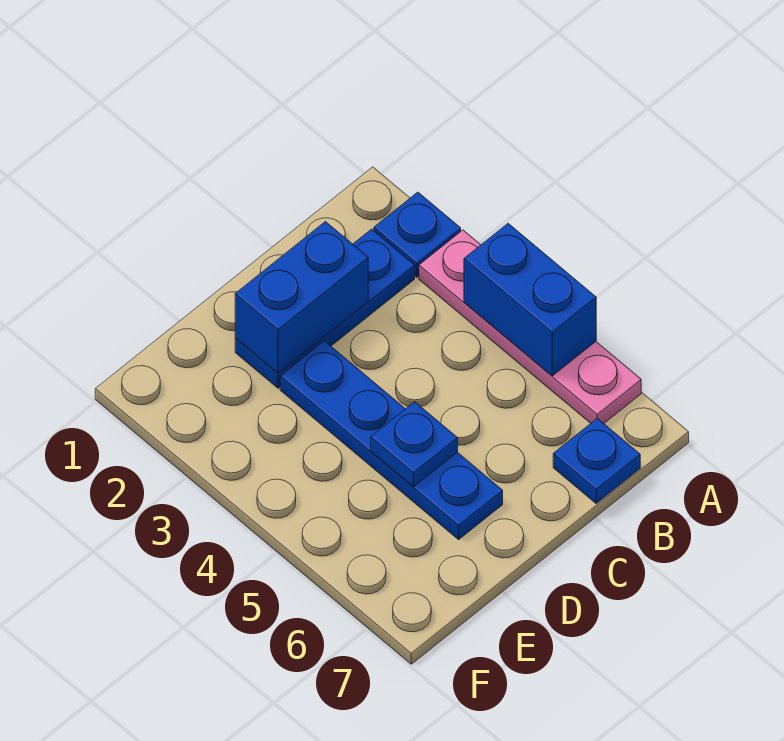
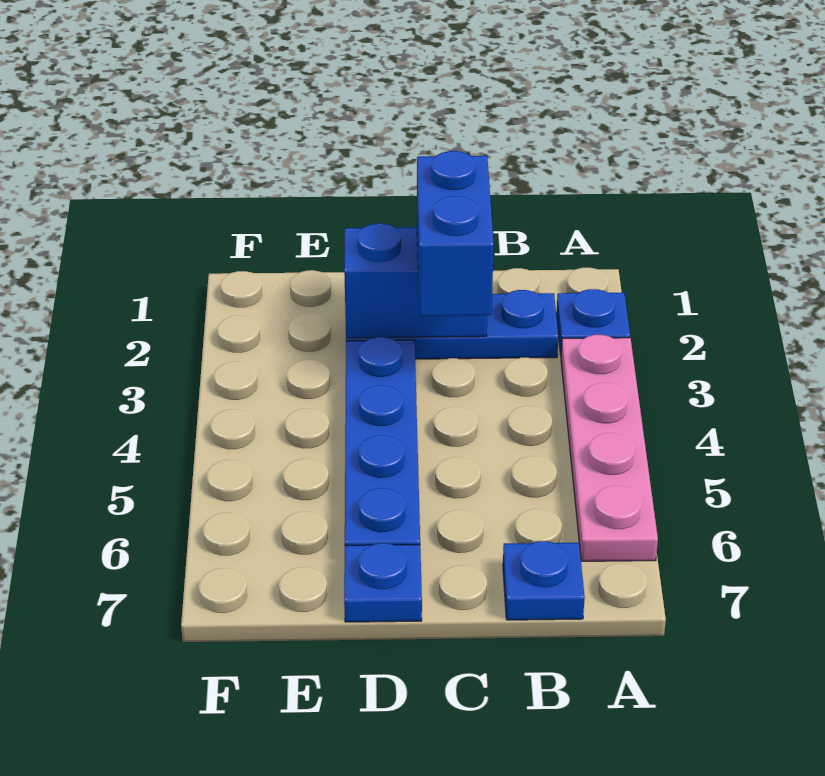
blue 1x2 brick [464,224,596,376] -> blue 1x2 brick moved to [417,151,494,316]
blue 1x1 plate [371,402,458,487] -> blue 1x1 plate moved to [344,543,422,622]

